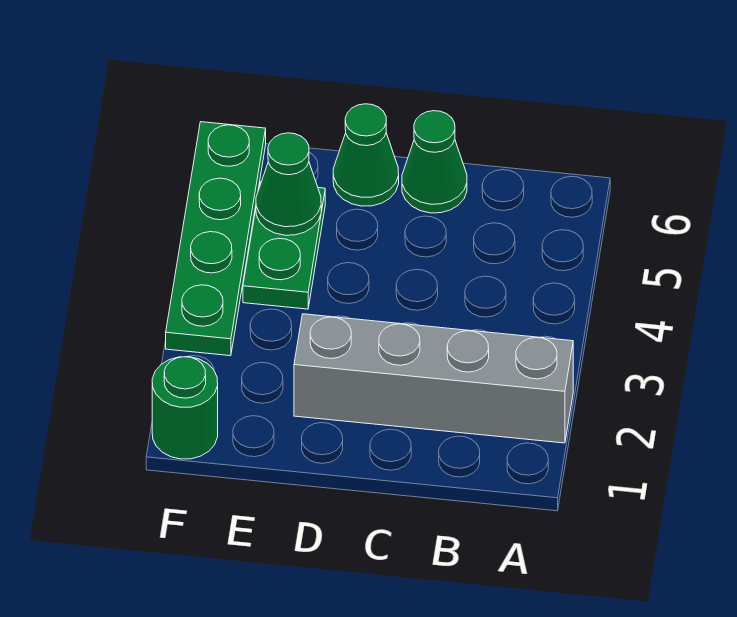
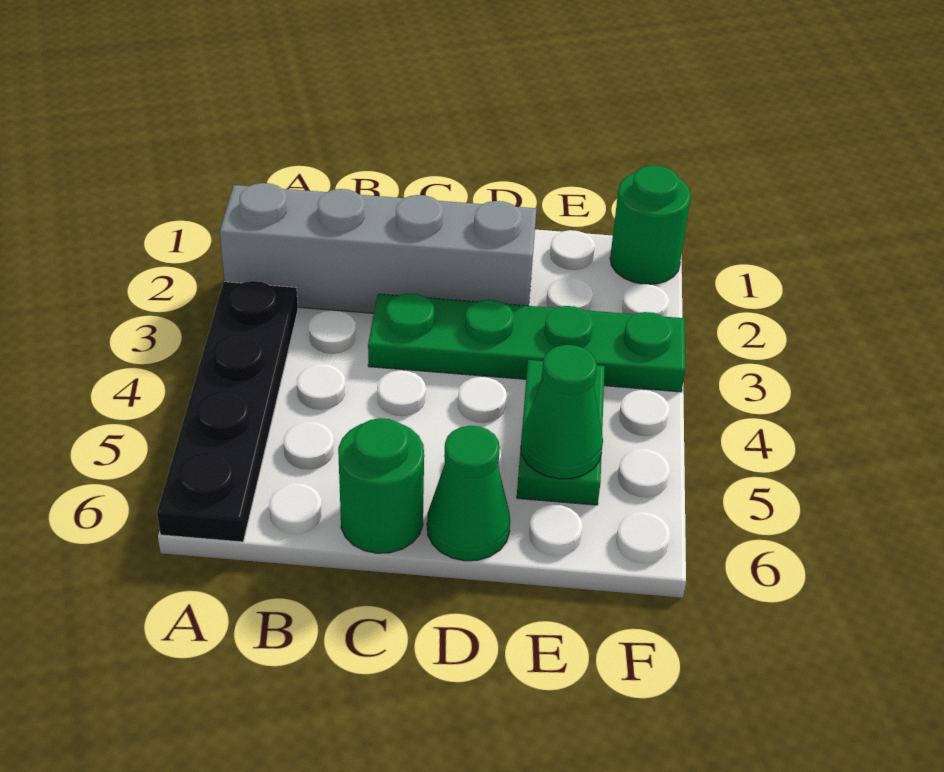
none -> black 1x4 plate [157,281,298,542]
green 1x1 cone [402,111,467,213] -> green 1x1 round brick [338,418,424,553]
green 1x4 plate [166,122,266,356] -> green 1x4 plate turned to [368,293,685,392]

